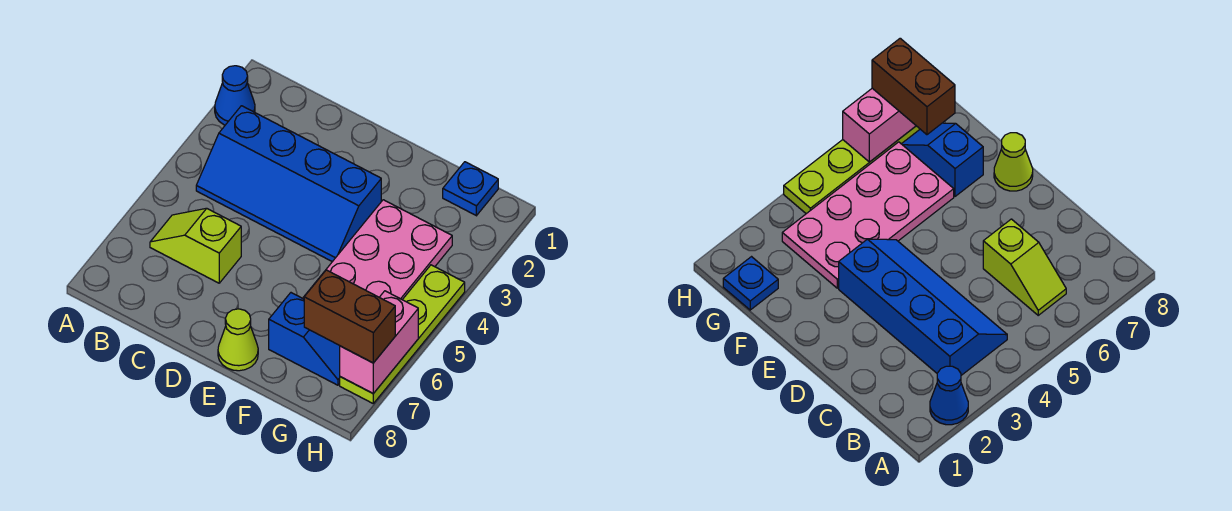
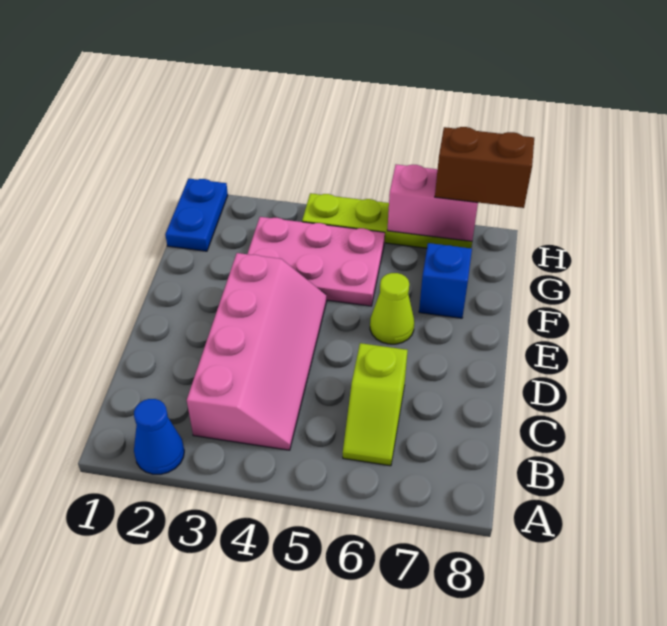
blue 2x4 slope [196,106,381,262] -> pink 2x4 slope [187,253,327,450]
lime 1x1 cone [218,309,258,371] -> lime 1x1 cone moved to [370,273,414,344]
pink 2x4 plate [303,200,452,300] -> pink 2x3 plate [248,217,385,306]
blue 1x1 plate [443,162,498,216] -> blue 1x2 plate [165,179,228,251]
brown 1x2 brick [304,270,395,363] -> brown 1x2 brick turned to [435,127,534,208]

